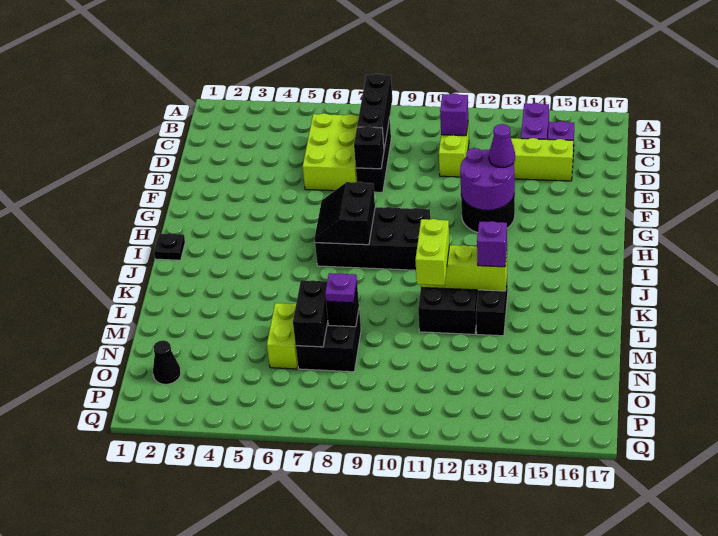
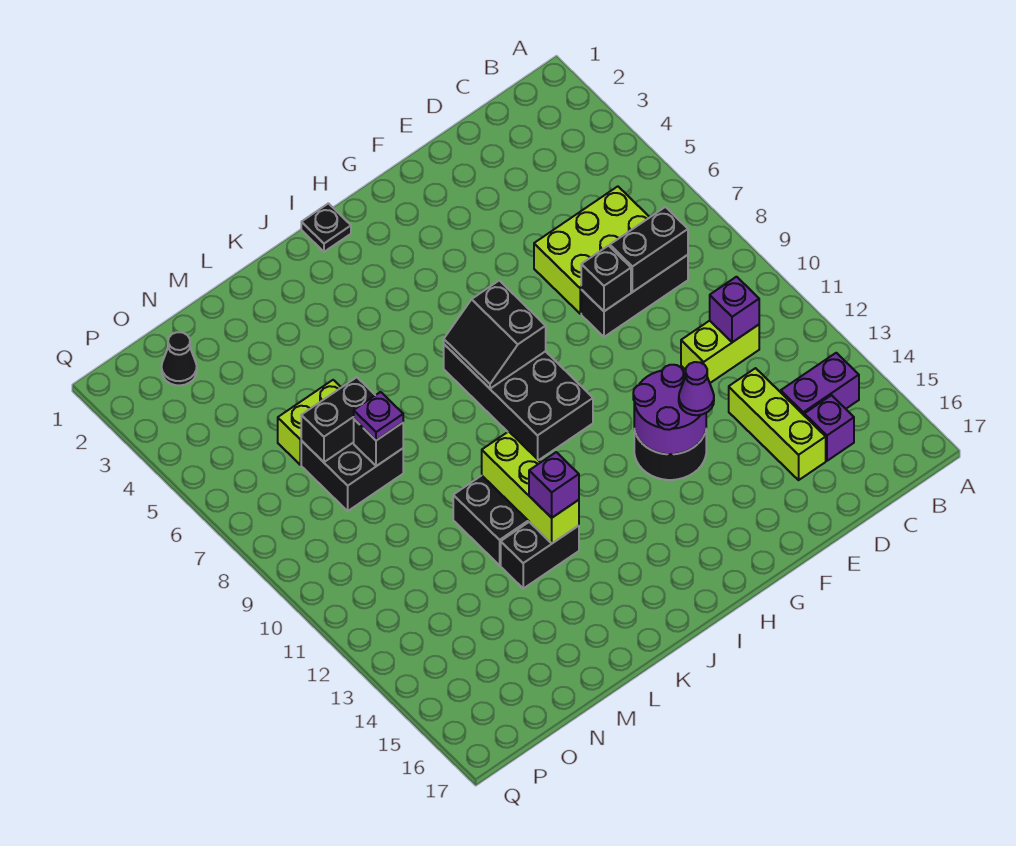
black 1x3 brick [357,74,392,149] -> black 1x2 brick [610,207,688,292]
black 2x2 slope [315,182,375,245] -> black 2x2 slope turned to [444,280,546,389]
lime 1x2 brick [415,219,449,285] -> none

